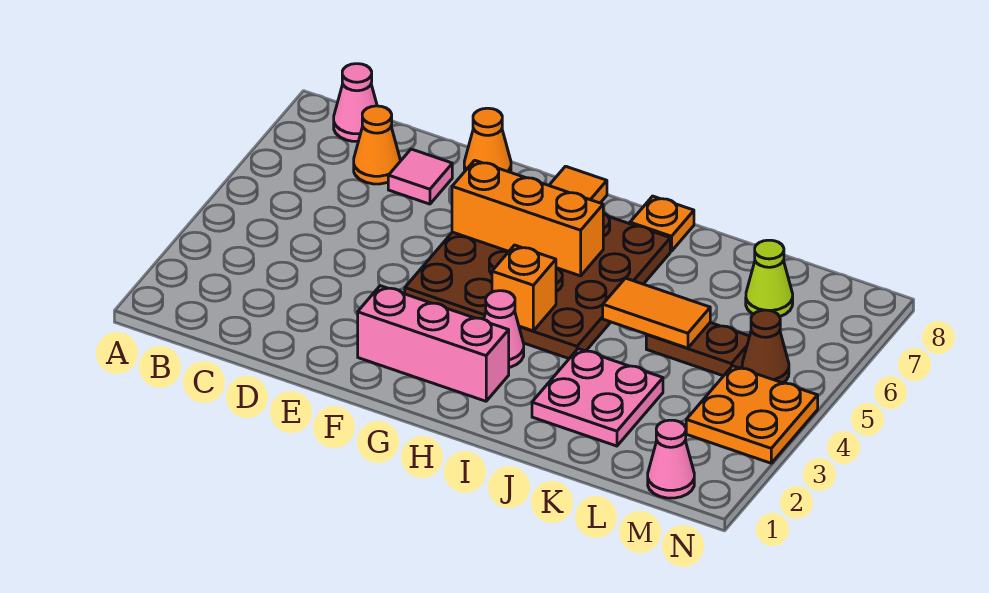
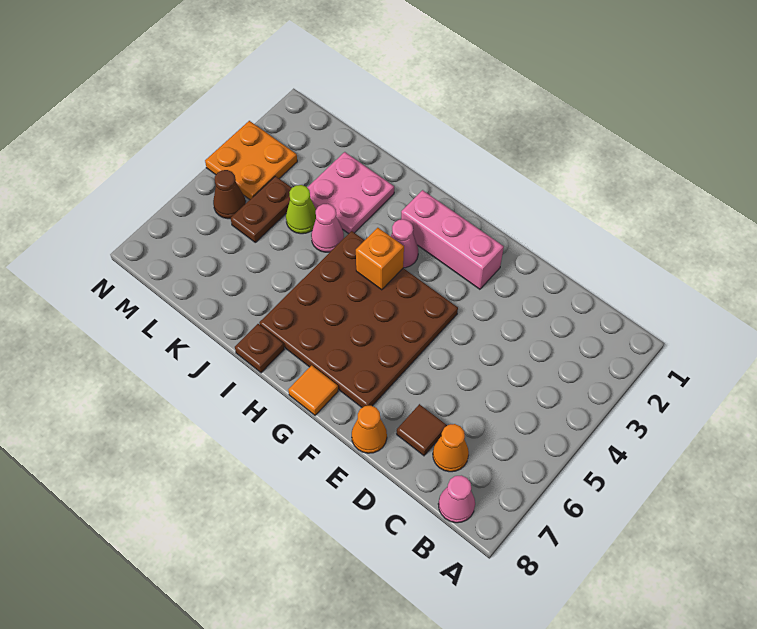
pink 1x1 tile [388,149,452,204] -> brown 1x1 tile [397,404,447,456]
orange 1x3 brick [452,160,603,276] -> none
orange 1x1 plate [630,196,694,251] -> brown 1x1 plate [235,324,284,373]
orange 1x2 tile [603,278,710,348] -> none
brown 1x2 plate [646,323,750,376] -> brown 1x2 plate turned to [231,176,292,242]
lime 1x1 cone [746,240,793,317] -> lime 1x1 cone moved to [286,185,316,234]
pink 1x1 cone [648,420,694,498] -> pink 1x1 cone moved to [311,204,344,252]

